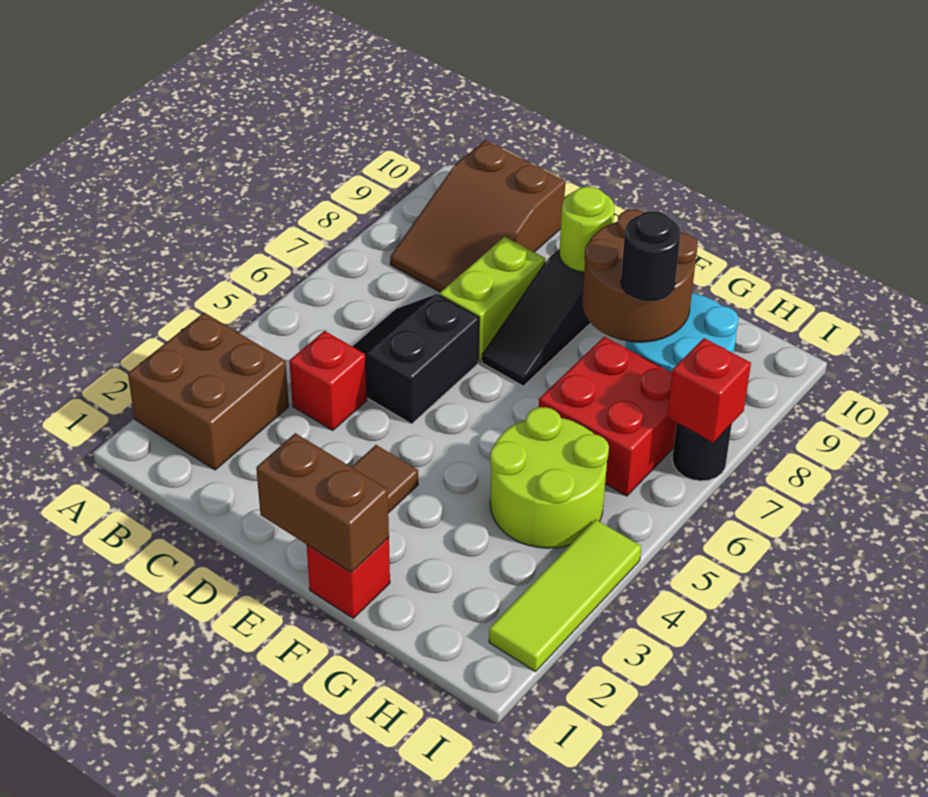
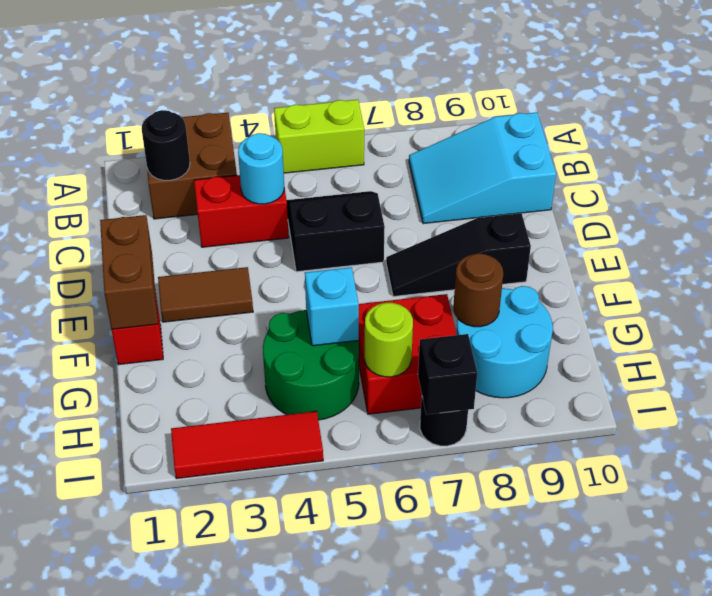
brown 2x3 slope [390,140,565,292] -> cyan 2x3 slope [409,112,556,224]
red 1x1 brick [289,331,367,430] -> red 1x2 brick [194,175,289,247]
none -> cyan 1x1 round brick [238,133,284,204]
lime 1x2 brick [440,237,545,362] -> lime 1x2 brick moved to [274,100,364,173]
lime 1x1 round brick [559,187,615,272] -> lime 1x1 round brick moved to [365,303,413,377]
brown 2x2 round brick [582,210,698,342] -> brown 1x1 round brick [453,253,503,327]
lime 2x2 round brick [490,407,609,548] -> green 2x2 round brick [263,310,359,420]
none -> cyan 1x1 brick [305,267,359,346]
black 1x1 round brick [621,211,681,302] -> black 1x1 round brick moved to [142,110,190,180]
lime 1x3 tile [489,519,641,672] -> red 1x3 tile [171,411,323,479]
red 1x1 brick [667,338,751,442] -> black 1x1 brick [418,334,477,415]

